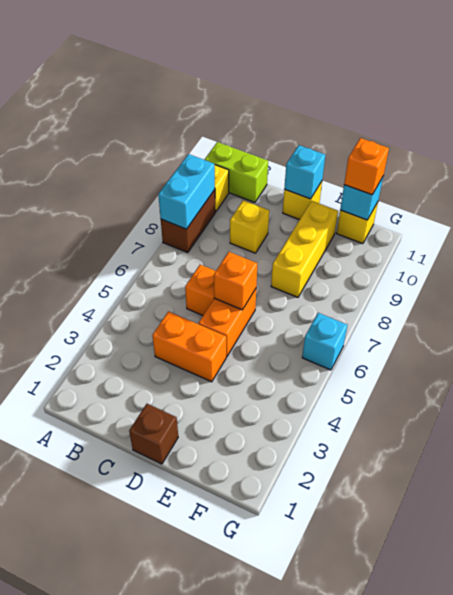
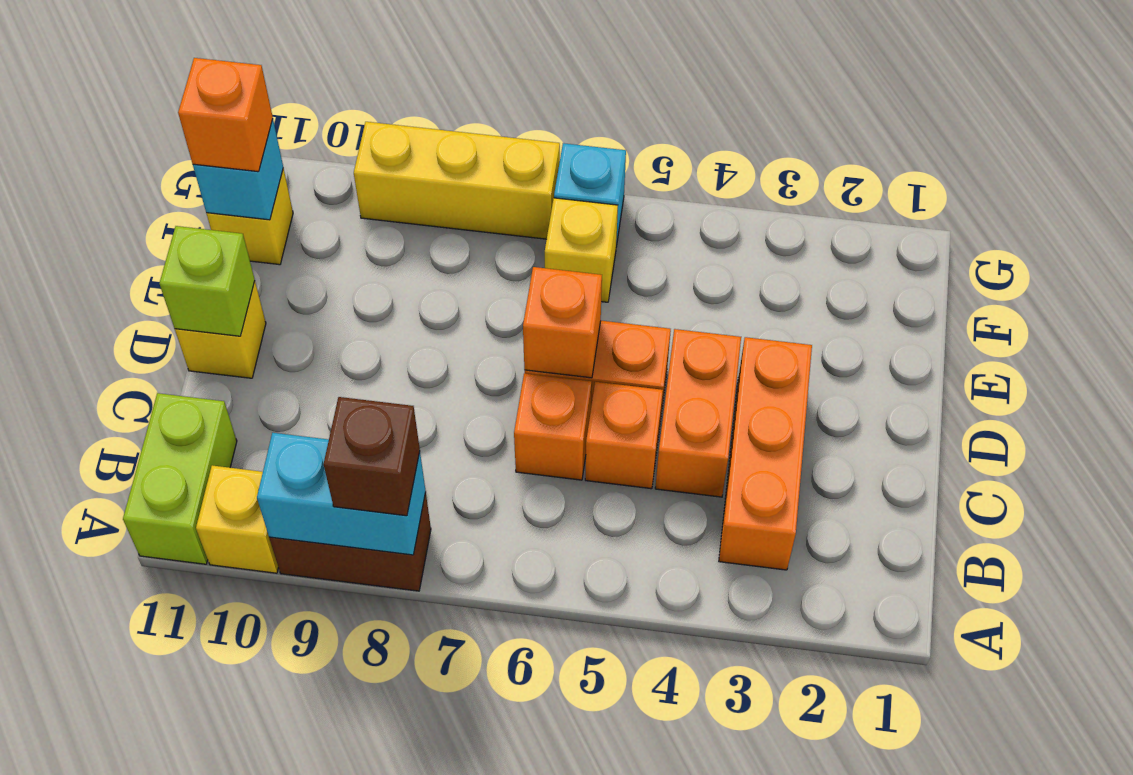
none -> orange 1x3 brick [719,337,812,570]
none -> orange 1x1 brick [585,382,663,489]
yellow 1x1 brick [230,200,269,253] -> yellow 1x1 brick moved to [545,198,618,302]
brown 1x1 brick [129,404,178,464] -> brown 1x1 brick moved to [324,397,420,516]
cyan 1x1 brick [284,145,325,199] -> lime 1x1 brick [159,226,255,336]
yellow 1x3 brick [271,201,338,297] -> yellow 1x3 brick moved to [354,122,560,239]

